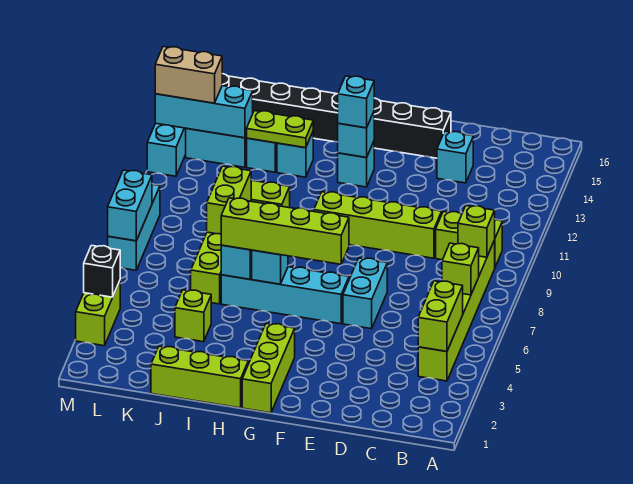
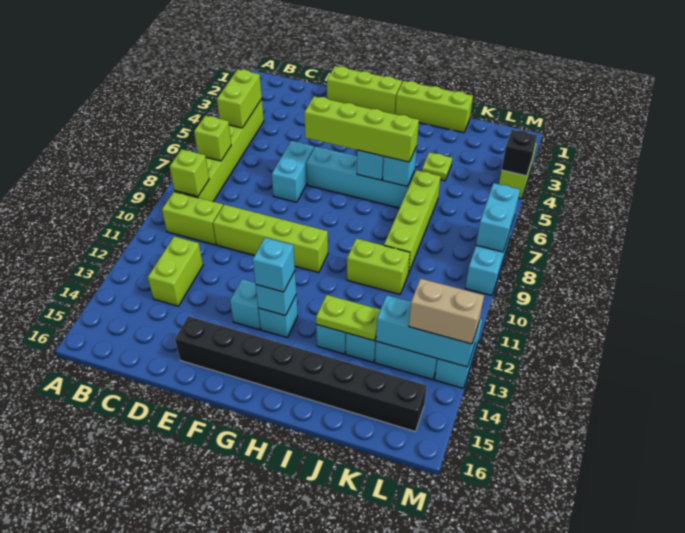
cyan 1x1 brick [437,131,473,183] -> cyan 1x1 brick moved to [230,279,261,330]
lime 1x3 brick [242,324,295,413] -> lime 1x3 brick turned to [327,66,402,114]
lime 1x1 brick [175,290,211,342] -> lime 1x1 plate [422,152,452,181]
lime 1x2 brick [207,166,251,234] -> lime 1x2 brick moved to [148,236,203,306]

